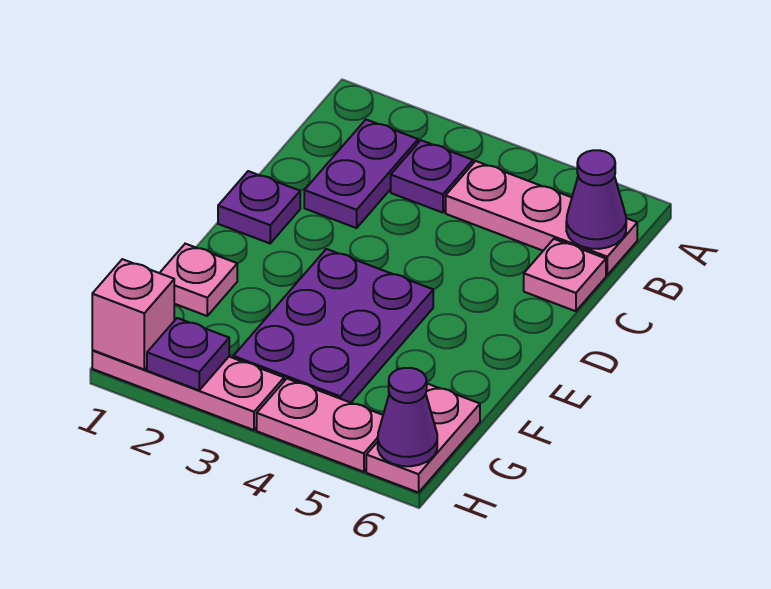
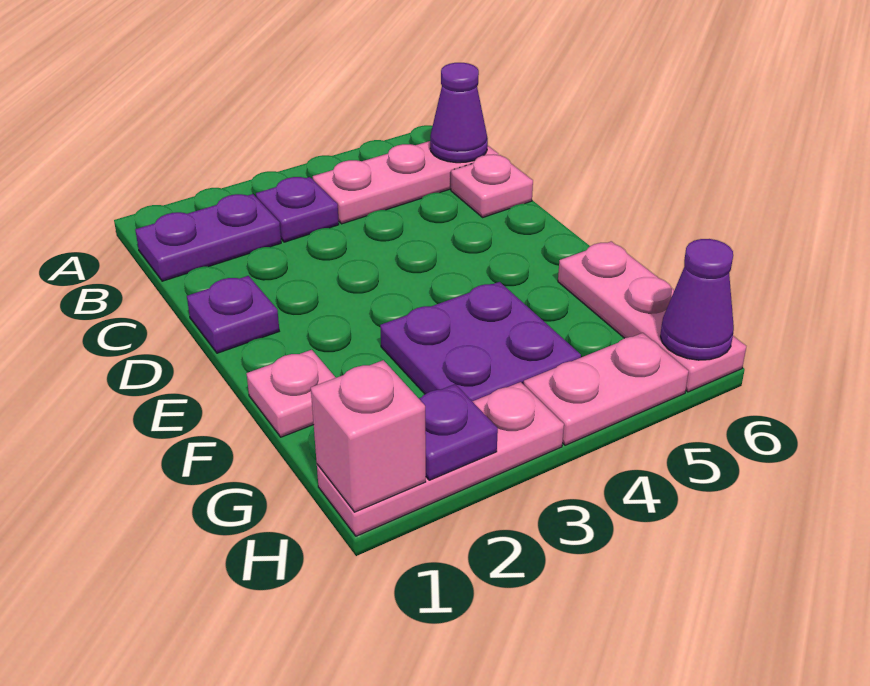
purple 1x2 plate [304,120,418,228] -> purple 1x2 plate turned to [135,194,281,281]
purple 2x3 plate [233,249,433,403] -> purple 2x2 plate [380,282,581,401]
pink 1x2 plate [366,384,480,493] -> pink 1x3 plate [558,241,746,392]

